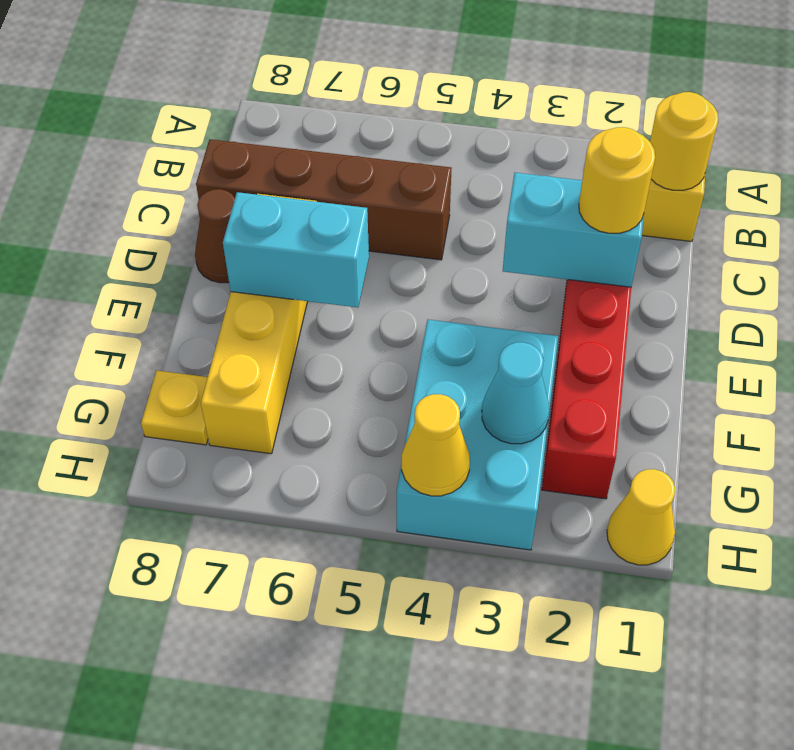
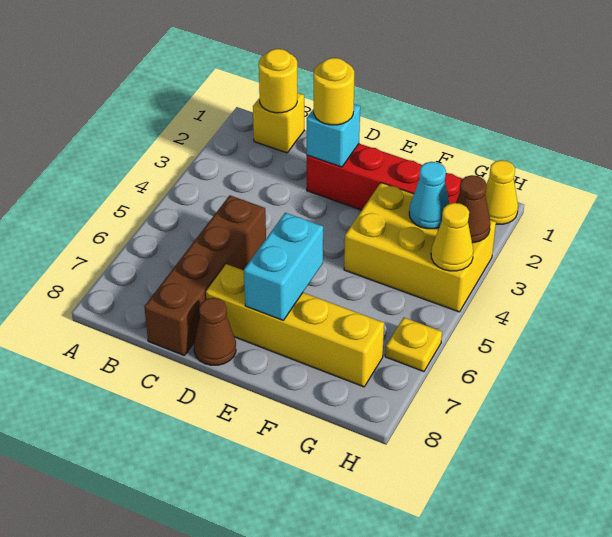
cyan 1x2 brick [503,173,644,287] -> cyan 1x1 brick [307,104,360,167]
cyan 2x3 brick [397,320,558,550] -> yellow 2x3 brick [344,183,496,312]
yellow 1x1 plate [141,370,208,445] -> yellow 1x1 plate moved to [385,318,442,372]
none -> brown 1x1 cone [456,175,490,243]

